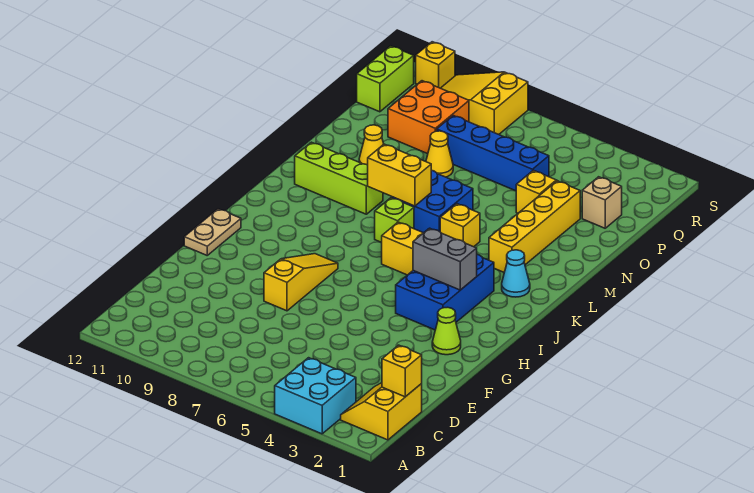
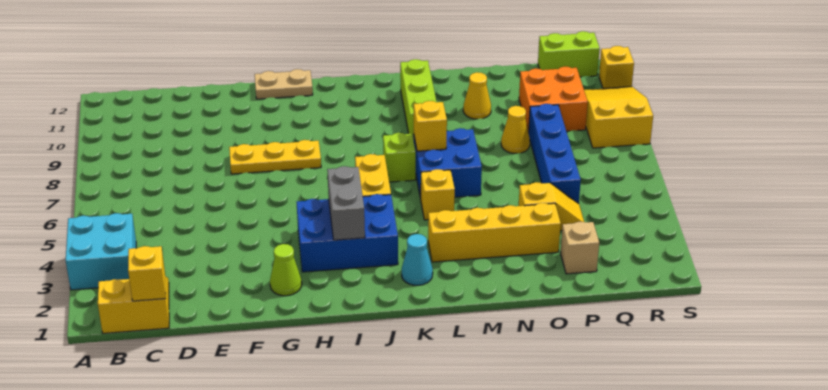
yellow 1x3 slope [264,254,338,311] -> yellow 1x3 plate [229,140,321,174]
yellow 1x2 brick [368,144,431,206] -> yellow 1x1 brick [414,101,447,151]

